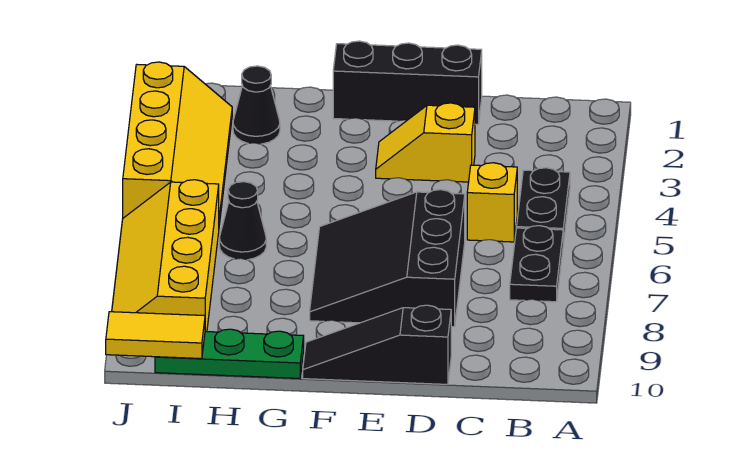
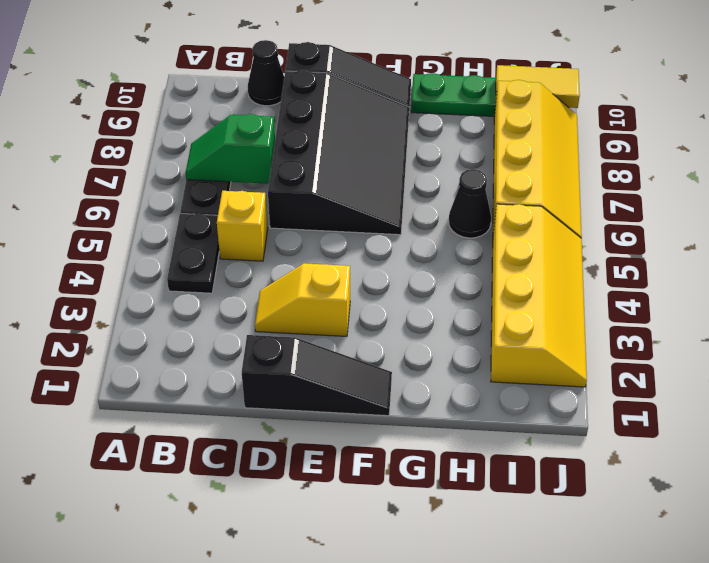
none -> green 1x2 slope [186,114,275,184]
black 1x3 brick [333,41,482,124] -> black 1x3 slope [242,335,392,416]
yellow 1x2 slope [376,103,475,182] -> yellow 1x2 slope turned to [255,263,350,336]
black 3x3 slope [310,190,465,327] -> black 3x4 slope [268,70,409,235]
black 1x1 cone [233,66,280,144] -> black 1x1 cone moved to [248,40,284,106]
yellow 2x4 slope [123,62,232,225] -> yellow 2x4 slope turned to [491,204,587,387]

